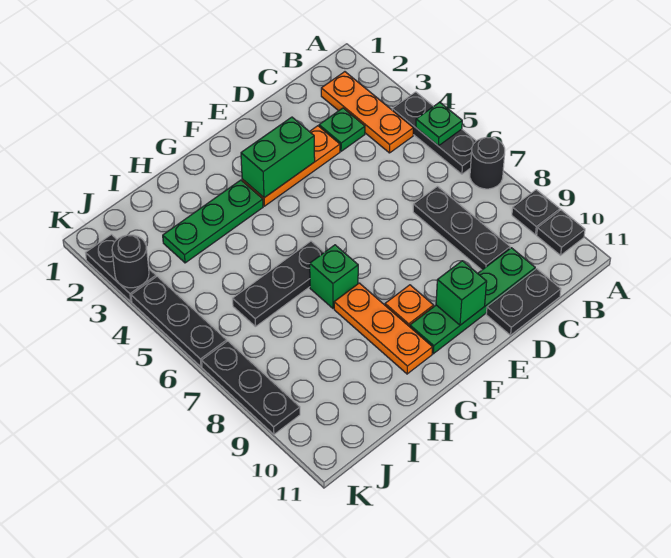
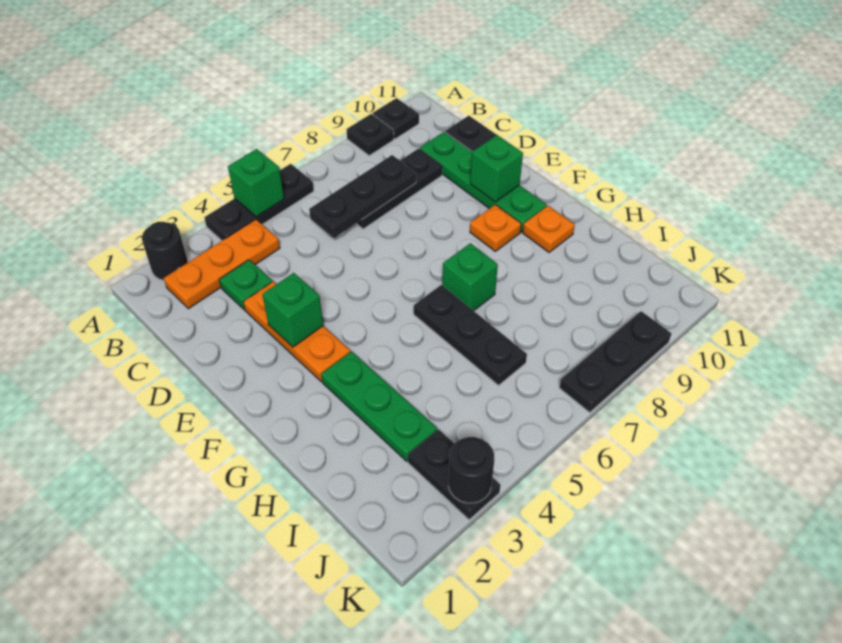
green 1x1 plate [416,102,462,146] -> green 1x1 brick [228,149,284,217]
black 1x1 round brick [470,137,505,189] -> black 1x1 round brick moved to [142,222,188,280]
green 1x2 brick [241,117,315,198] -> green 1x1 brick [262,273,323,347]
orange 1x3 plate [334,283,433,374] -> orange 1x1 plate [523,206,575,252]
black 1x2 plate [86,235,156,302] -> black 1x2 plate turned to [408,429,500,520]
black 1x3 plate [131,276,227,367] -> black 1x3 plate moved to [309,155,416,238]

